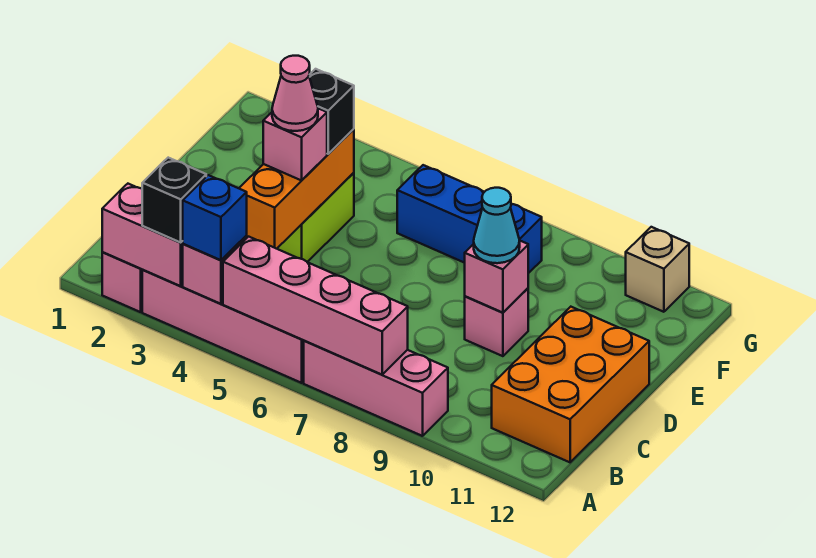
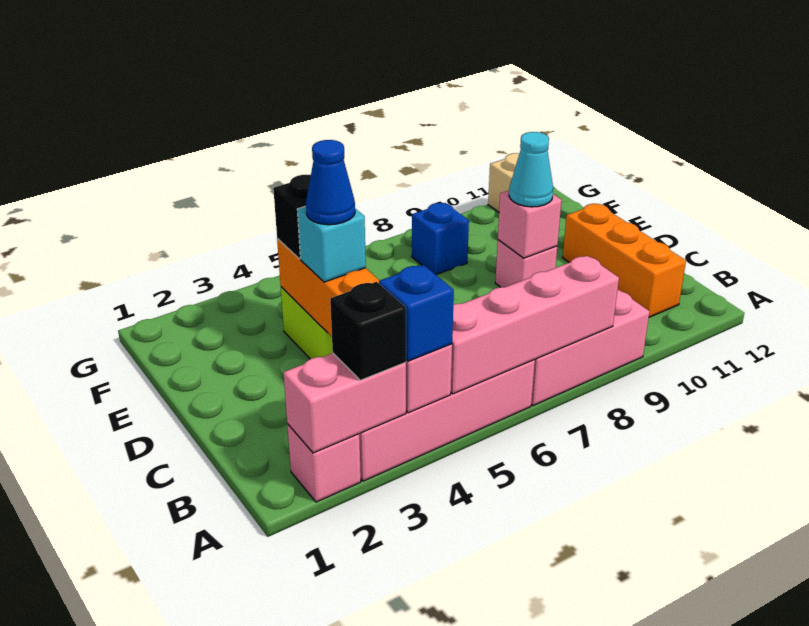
orange 2x3 brick [492,307,649,462] -> orange 1x3 brick [563,204,686,317]
pink 1x1 brick [263,108,327,181] -> cyan 1x1 brick [297,206,366,282]
pink 1x1 cone [272,56,318,131] -> blue 1x1 cone [306,140,355,225]
blue 1x3 brick [397,165,542,273] -> blue 1x1 brick [412,203,469,275]

